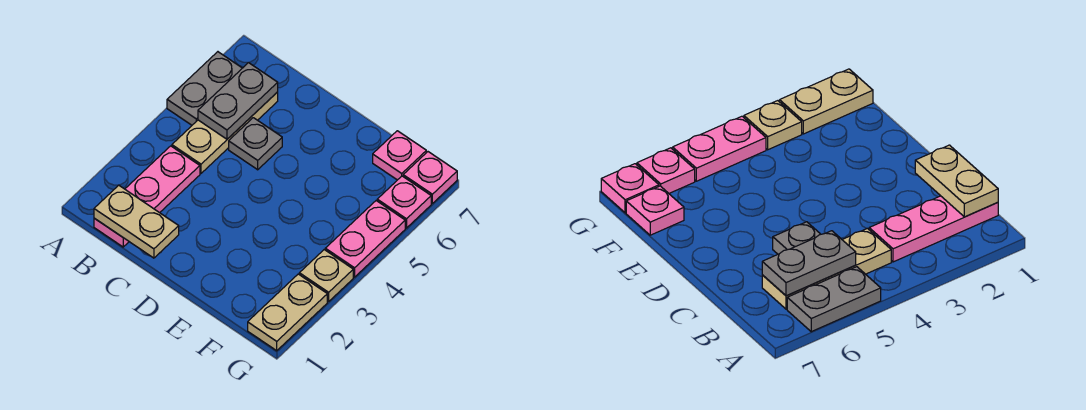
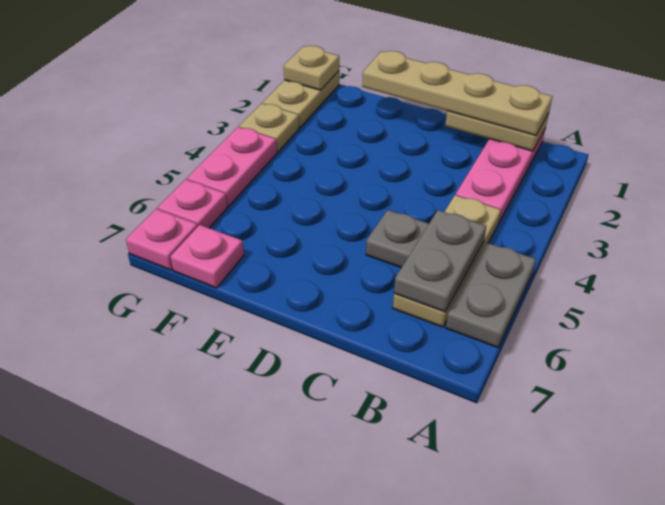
none -> tan 1x4 plate [362,51,553,135]
none -> tan 1x1 plate [284,46,339,90]

